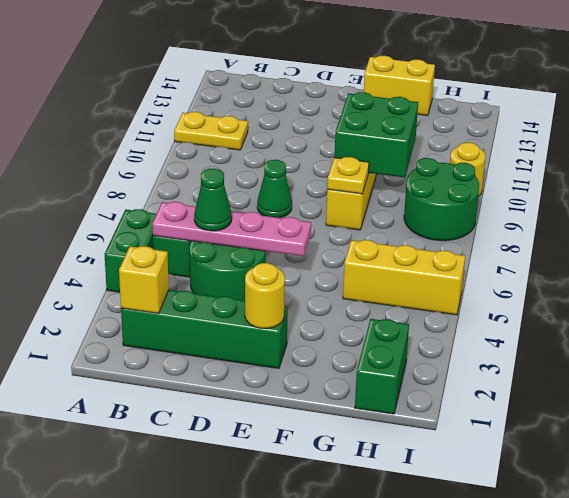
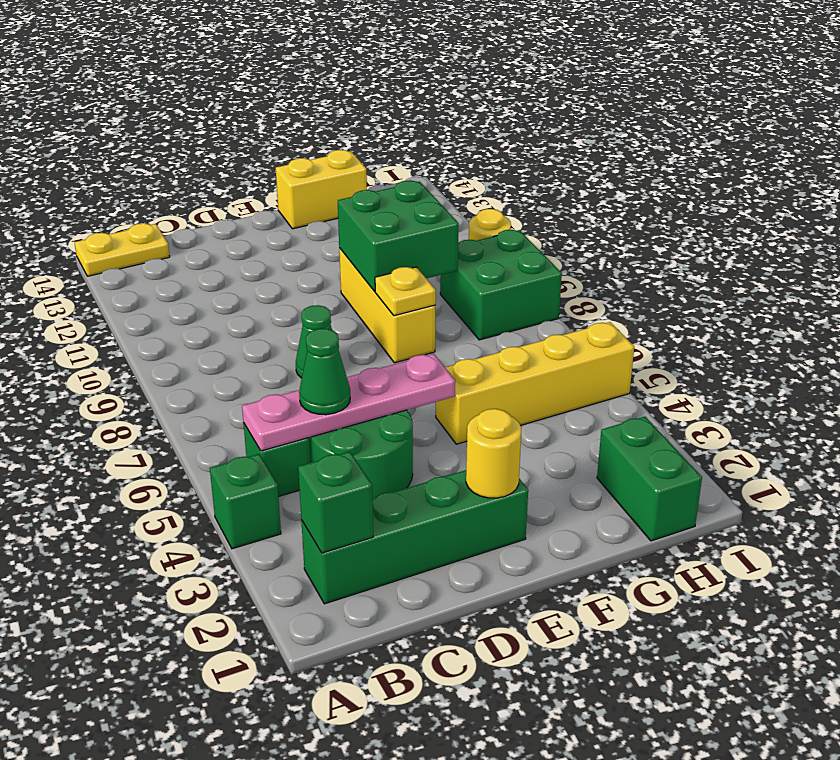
green 1x2 brick [104,209,156,292] -> green 1x1 brick [210,454,281,549]
yellow 1x2 plate [174,112,248,150] -> yellow 1x2 plate moved to [75,223,170,276]
yellow 1x1 brick [119,246,169,313] -> green 1x1 brick [298,452,373,553]
yellow 1x3 brick [343,240,465,315] -> yellow 1x4 brick [436,322,634,444]
green 2x2 round brick [404,158,479,241] -> green 2x2 brick [440,230,562,340]

